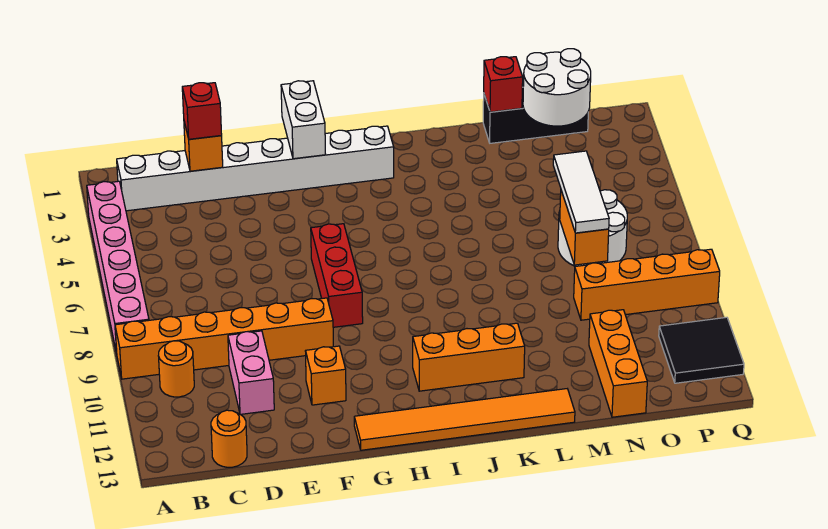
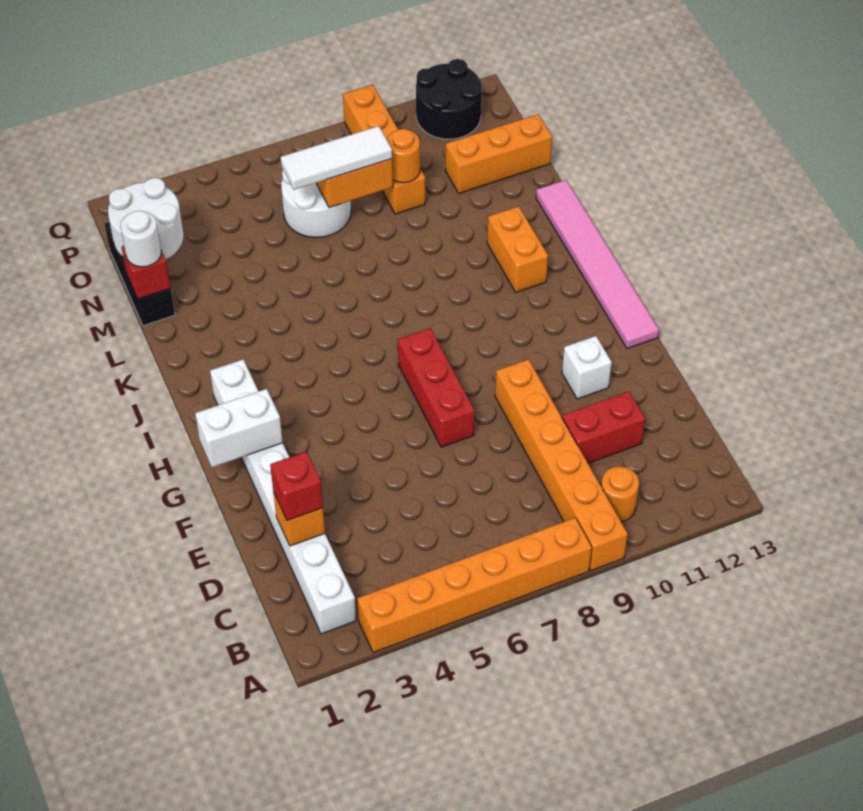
pink 1x6 brick [87,181,149,353] -> orange 1x6 brick [357,518,592,653]
orange 1x1 round brick [211,410,247,467] -> orange 1x1 round brick moved to [387,129,420,183]
pink 1x2 brick [228,331,274,414] -> red 1x2 brick [562,391,645,463]
orange 1x1 brick [306,346,346,405] -> white 1x1 brick [562,336,612,399]
red 1x3 brick [311,224,363,327] -> red 1x3 brick turned to [398,328,475,447]
orange 1x6 tile [354,389,575,450] -> pink 1x6 tile [536,180,659,349]
orange 1x3 brick [413,323,525,391] -> orange 1x2 brick [487,206,548,292]
none -> white 1x1 round brick [121,211,161,267]
black 2x2 tile [659,317,744,383] -> black 2x2 round brick [416,59,482,139]

